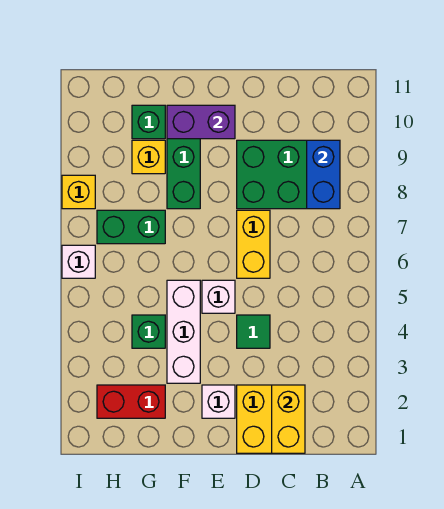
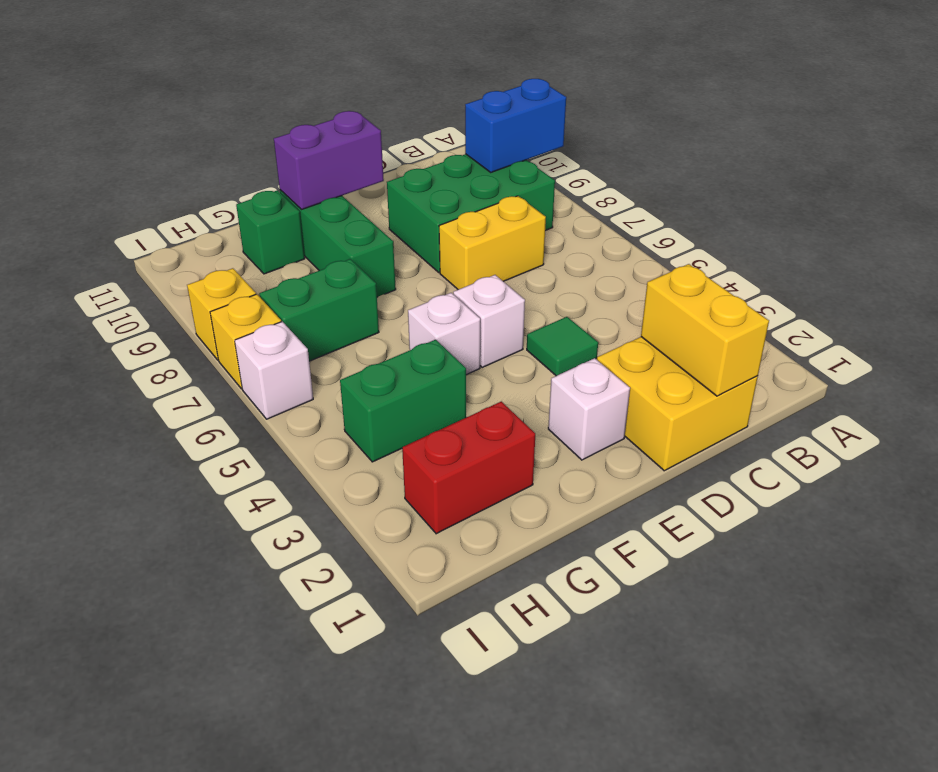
blue 1x2 brick [307,140,340,209] -> blue 1x2 brick turned to [465,79,566,172]
yellow 1x2 brick [237,210,270,278] -> yellow 1x2 brick turned to [439,196,546,290]
white 1x3 brick [167,280,200,383] -> white 1x1 brick [408,293,480,375]
green 1x1 brick [132,315,165,348] -> green 1x2 brick [340,340,466,462]
yellow 1x1 brick [132,140,165,174] -> yellow 1x1 brick moved to [210,294,281,389]

